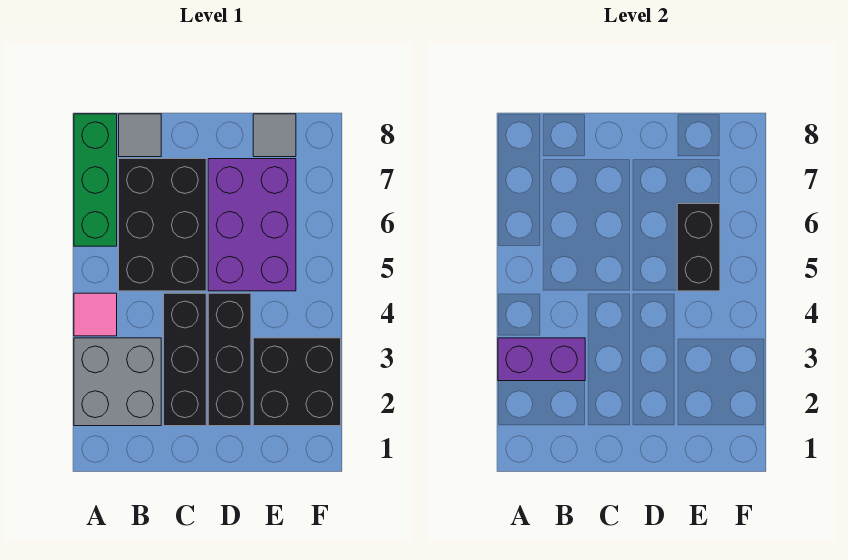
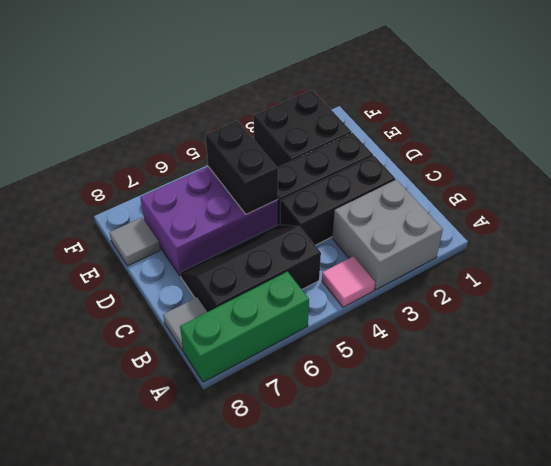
purple 1x2 brick [498,338,585,381] -> none
black 2x3 brick [119,159,206,291] -> black 2x3 slope [180,225,321,312]
black 1x2 brick [677,204,720,291] -> black 1x2 brick turned to [206,121,278,214]

